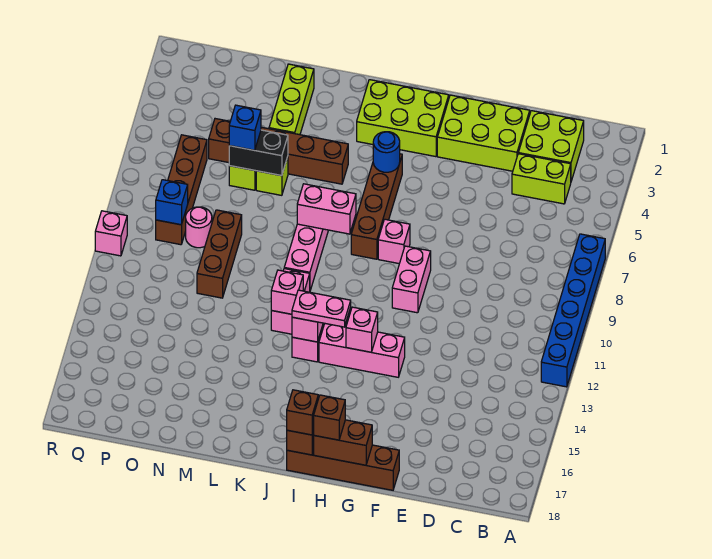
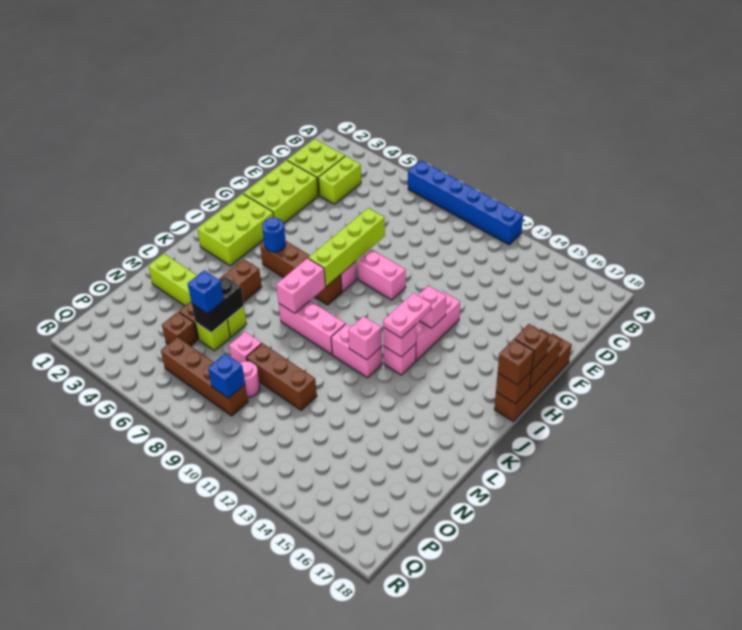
none -> lime 1x4 brick [308,208,385,286]
pink 1x1 brick [95,211,127,256] -> pink 1x1 brick moved to [229,332,262,363]

